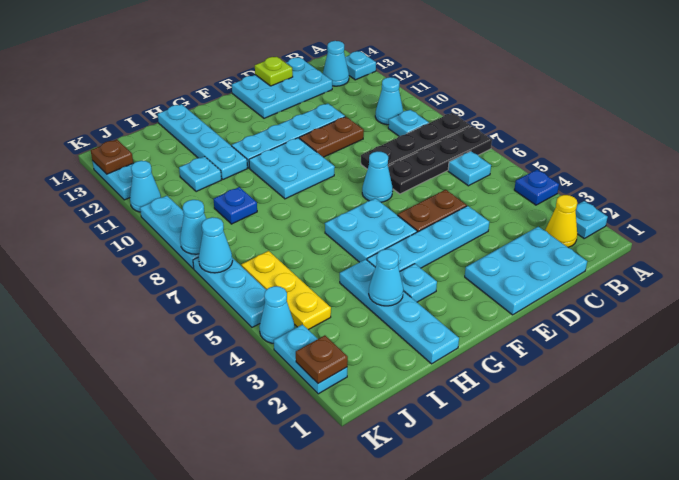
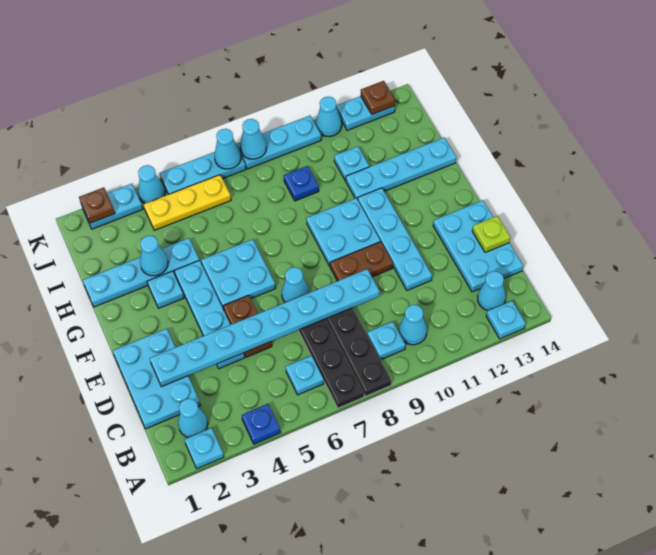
yellow 1x1 cone [545,195,577,247] -> cyan 1x1 cone [178,399,208,438]
none -> cyan 1x8 plate [150,269,380,387]
brown 1x2 plate [299,117,364,157] -> brown 1x2 plate turned to [330,242,393,281]

